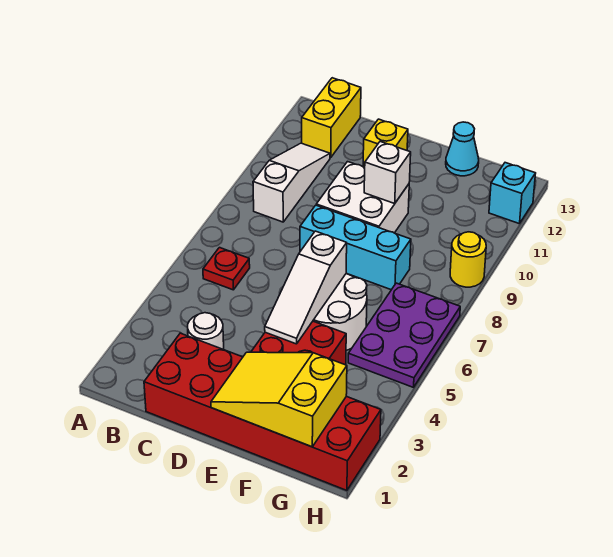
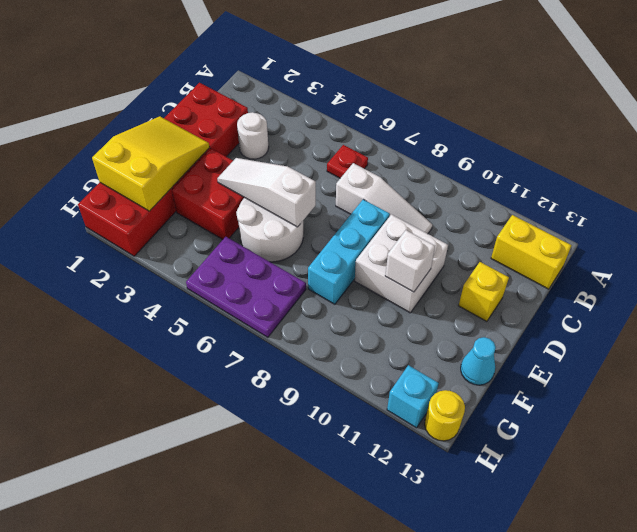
white 1x3 slope [253,143,330,222] -> white 1x3 slope moved to [336,163,432,234]
yellow 1x1 round brick [450,232,486,287] -> yellow 1x1 round brick moved to [425,390,465,441]

